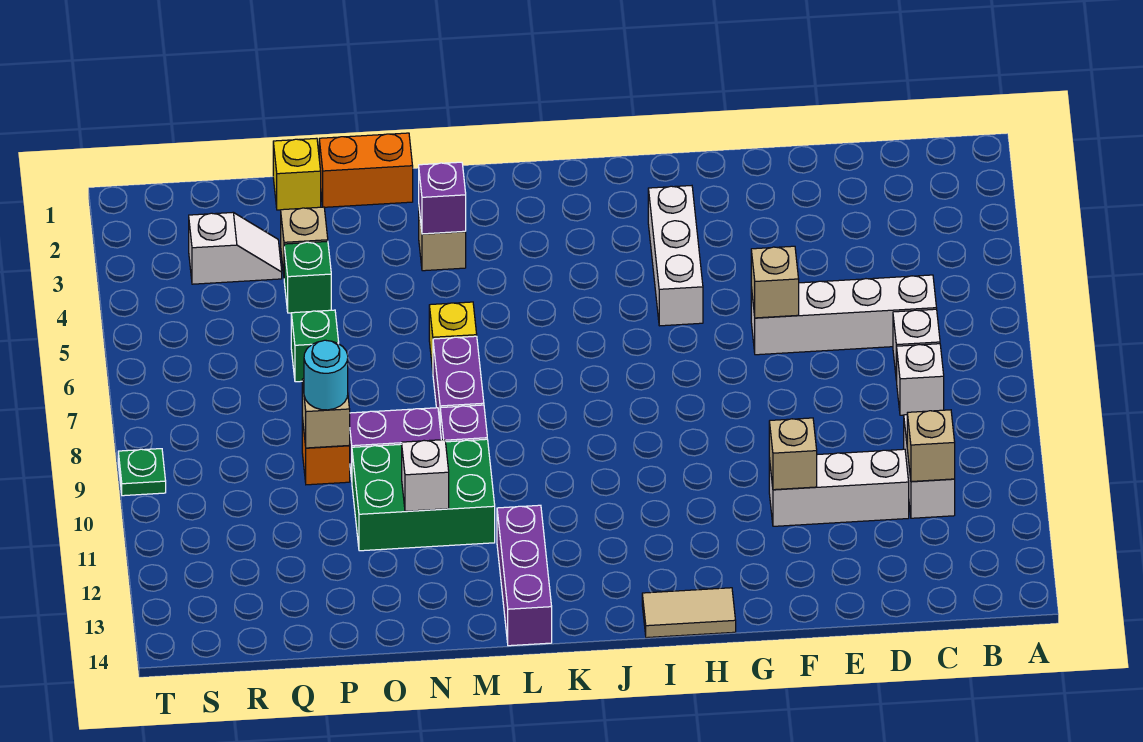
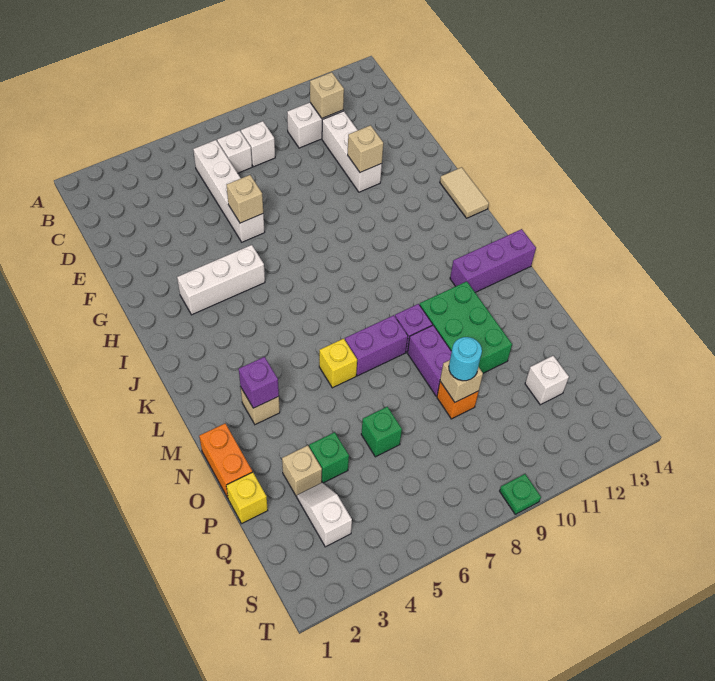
white 1x1 brick [402,440,449,511] -> white 1x1 brick moved to [525,356,569,405]

